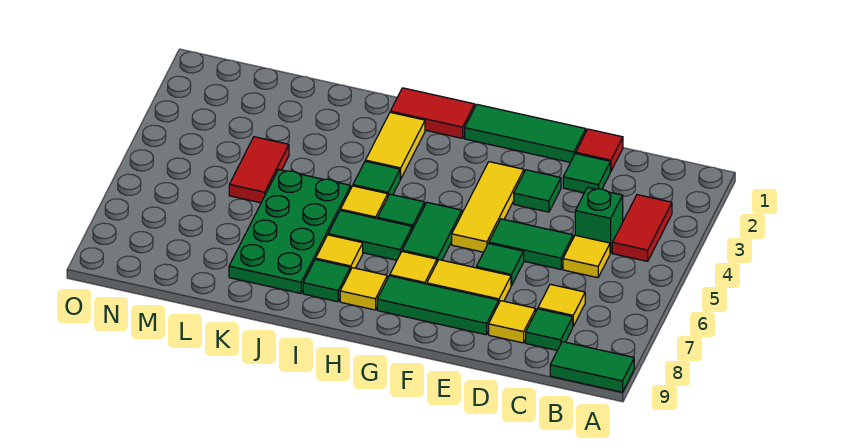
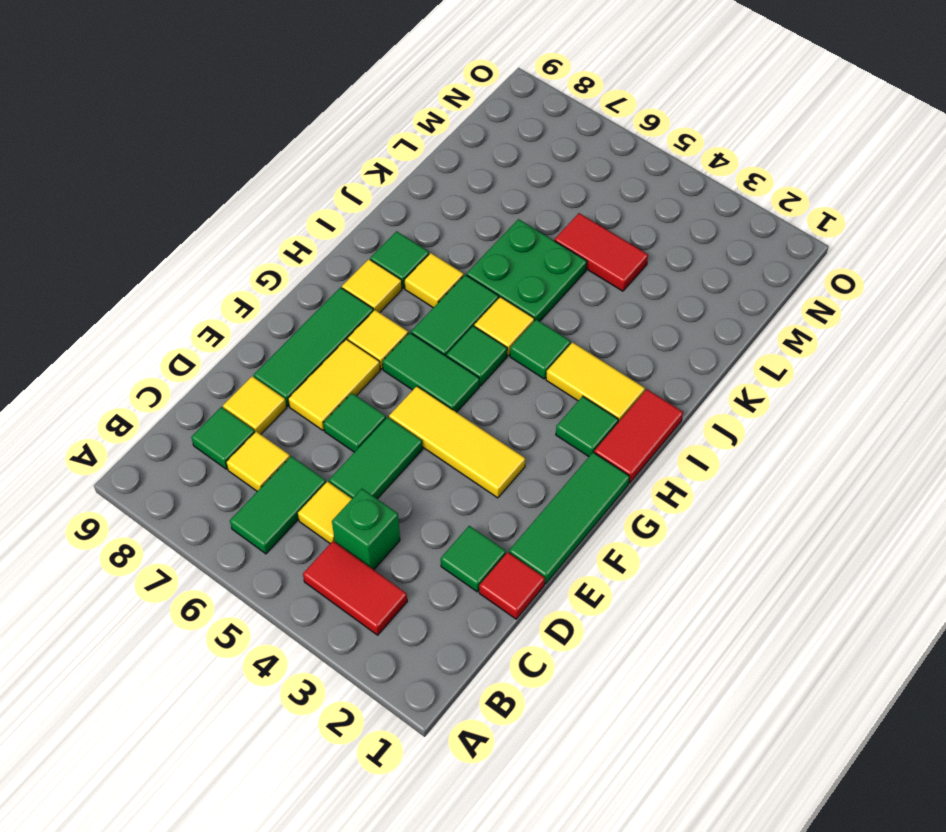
green 1x2 tile [550,342,634,392] -> green 1x2 tile moved to [230,456,326,554]
green 1x1 tile [514,170,561,212] -> green 1x1 tile moved to [556,396,618,457]
green 2x4 plate [229,169,351,293] -> green 2x2 plate [467,219,587,321]

